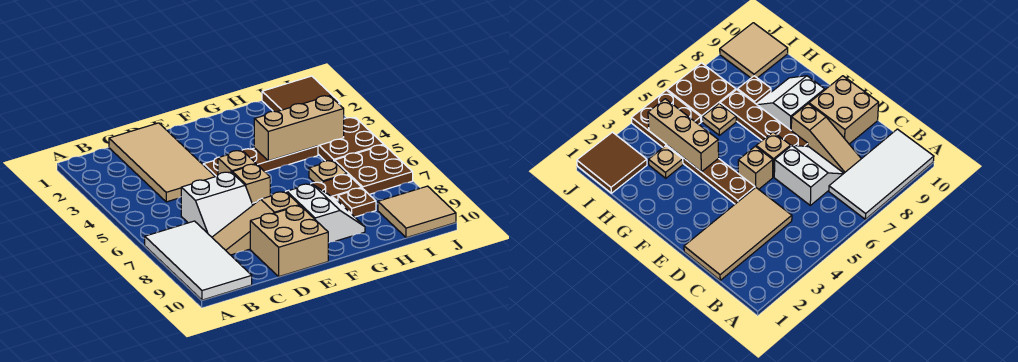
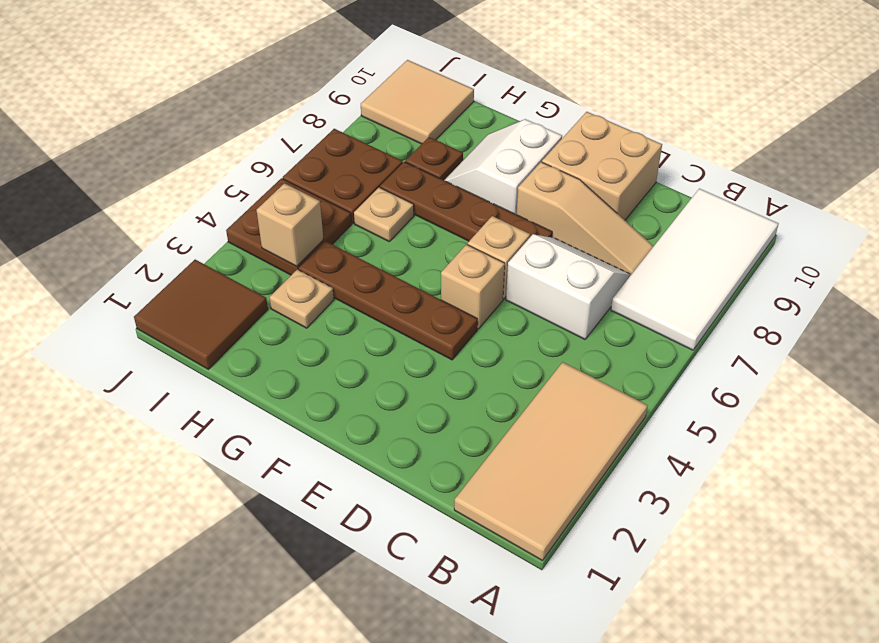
tan 2x4 tile [109,123,215,202] -> tan 2x4 tile moved to [454,362,648,561]
tan 1x3 brick [254,96,344,161] -> tan 1x1 brick [257,183,324,266]

